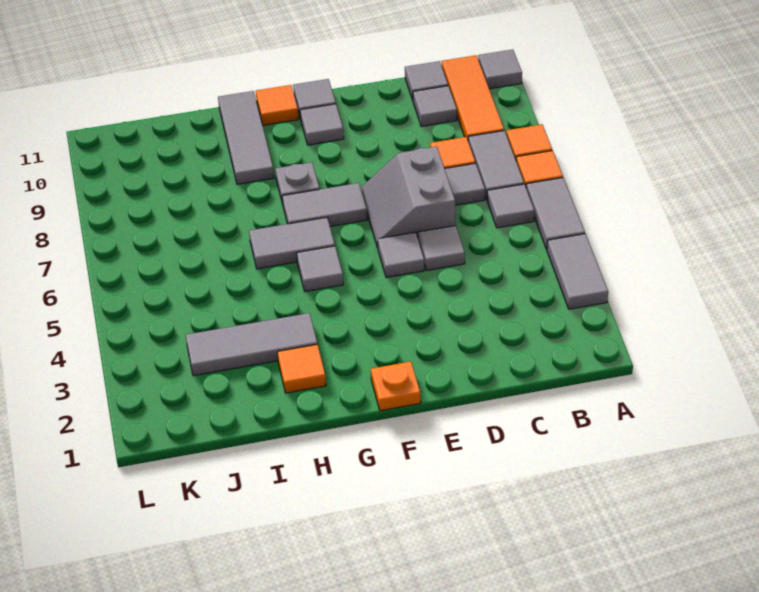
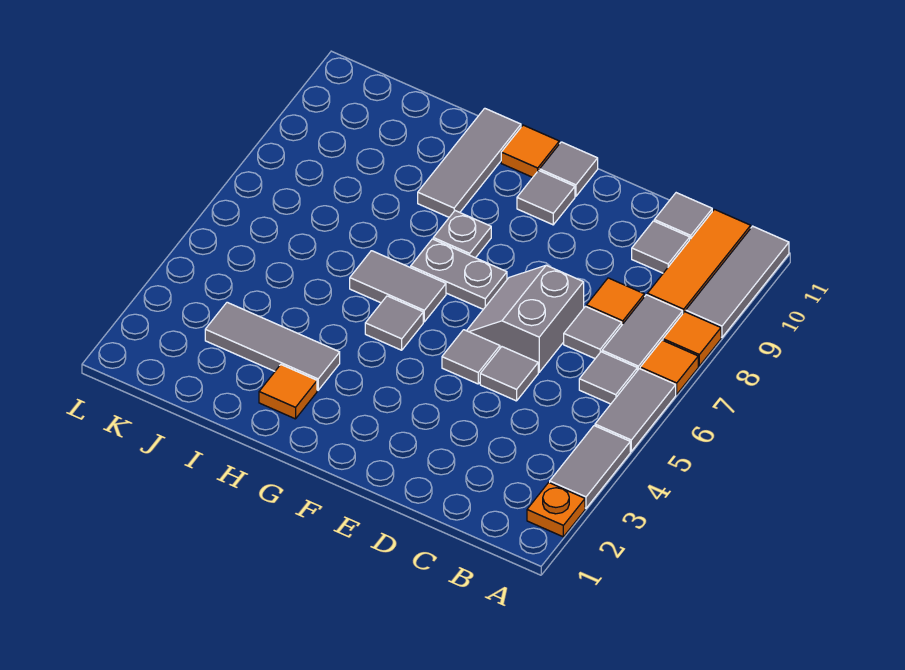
grey 1x1 tile [478,49,522,89] -> grey 1x3 tile [686,226,789,337]
orange 1x1 plate [371,362,421,411] -> orange 1x1 plate moved to [527,483,585,537]
grey 1x2 tile [282,183,367,226] -> grey 1x2 plate [411,239,507,309]

